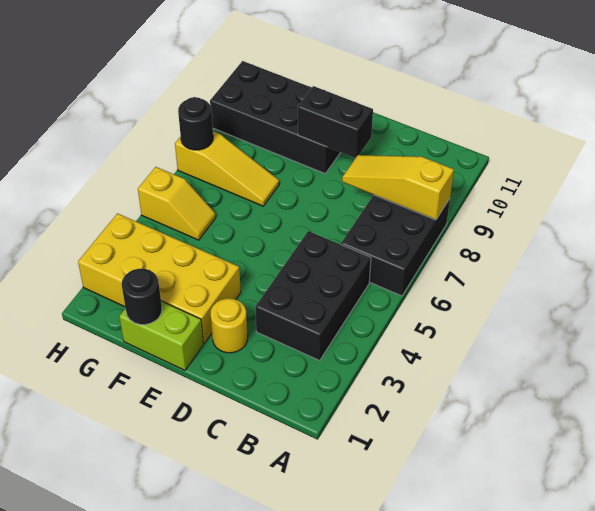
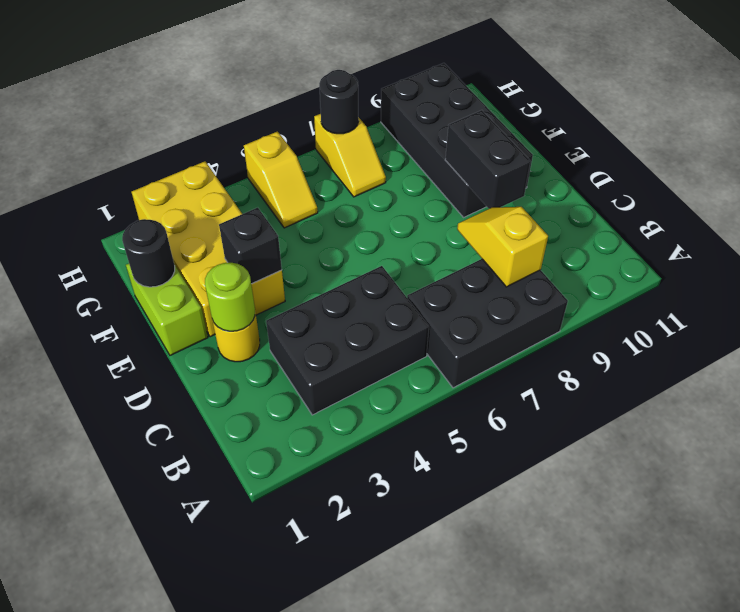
yellow 1x3 slope [342,155,454,220] -> yellow 1x2 slope [457,207,548,287]
none -> lime 1x1 round brick [205,263,255,331]
none -> black 1x1 brick [219,208,282,284]
yellow 1x3 slope [175,131,279,206] -> yellow 1x2 slope [314,114,386,197]

